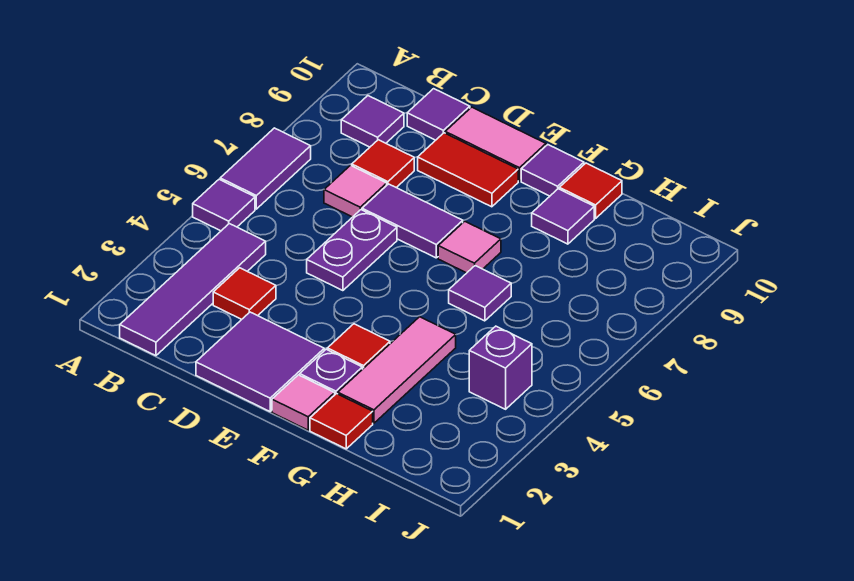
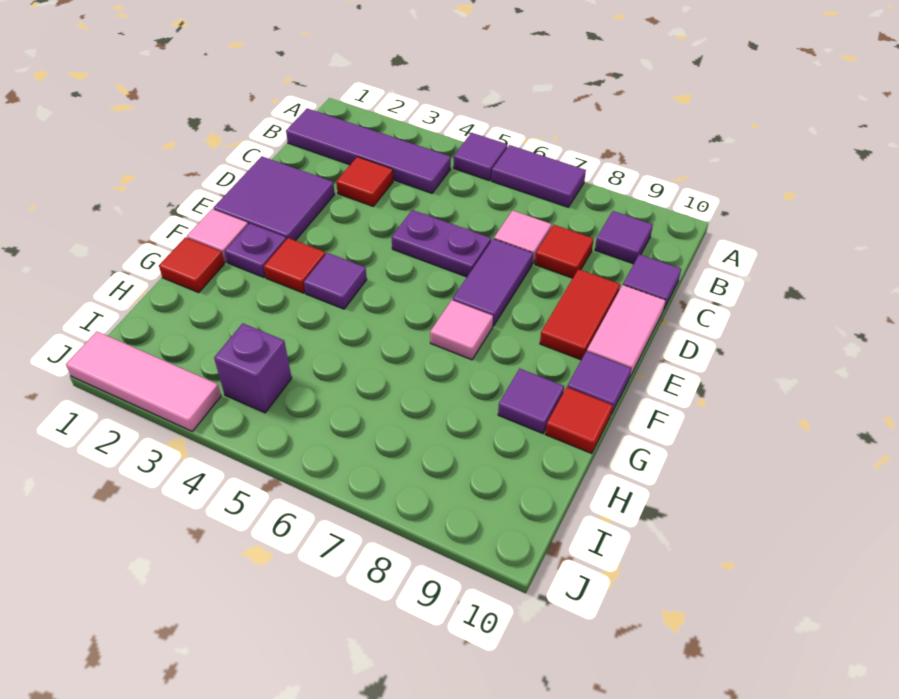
pink 1x3 tile [338,317,456,423] -> pink 1x3 tile moved to [66,331,221,431]
purple 1x1 tile [449,266,511,321] -> purple 1x1 tile moved to [304,253,367,309]

